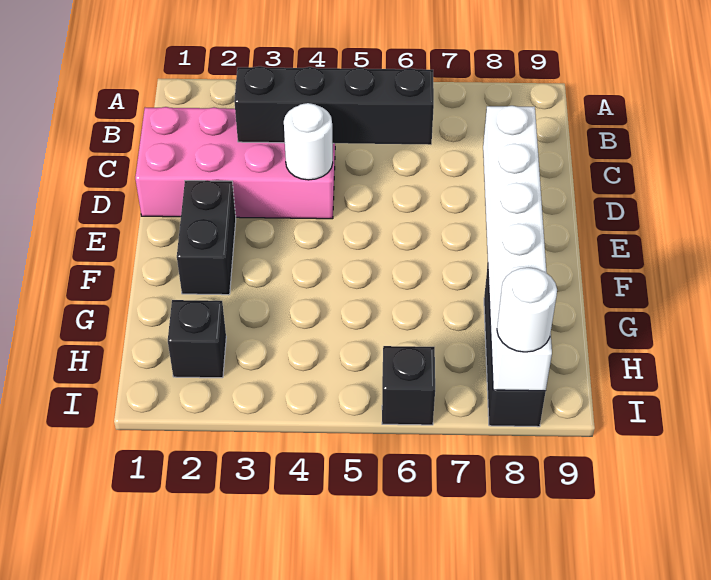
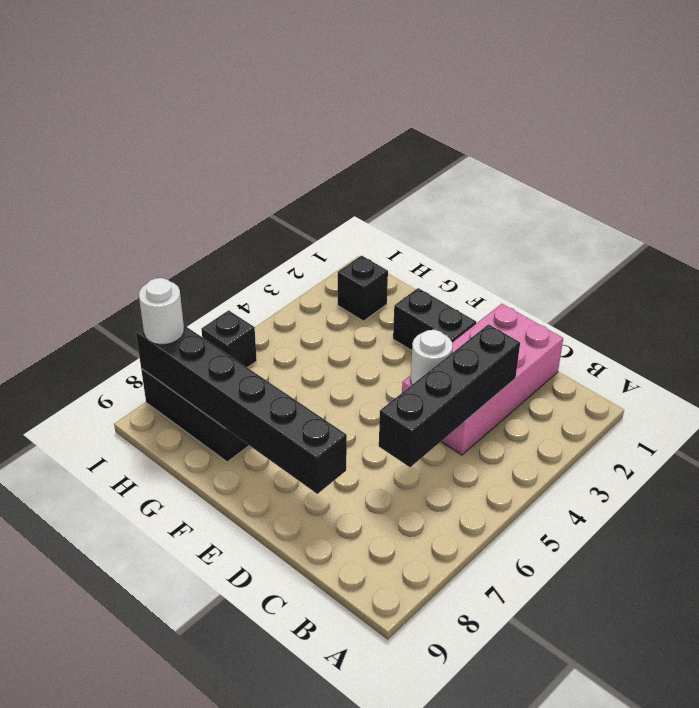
white 1x6 brick [483,106,552,391] -> black 1x6 brick [136,325,347,494]

